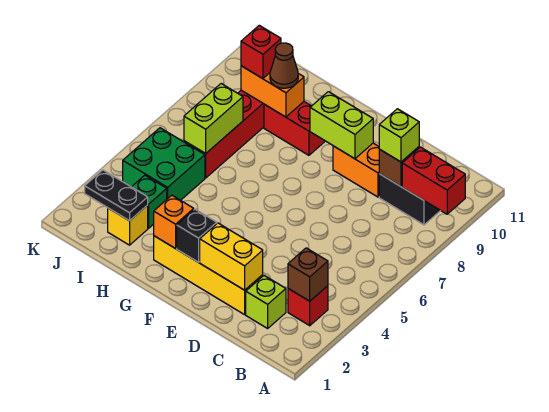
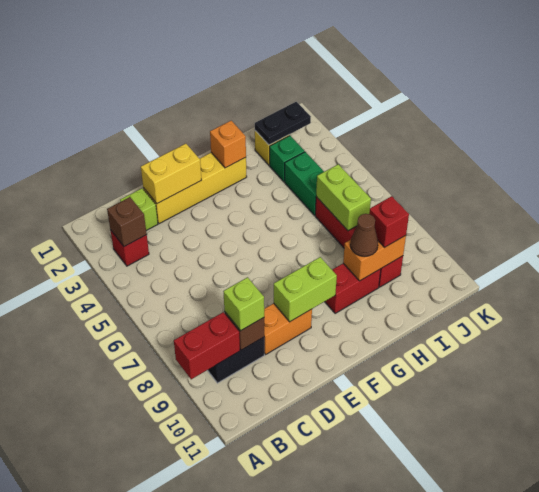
black 1x1 brick [177,209,217,262] -> none
green 2x2 brick [123,128,205,200] -> green 1x2 brick [285,152,324,215]

